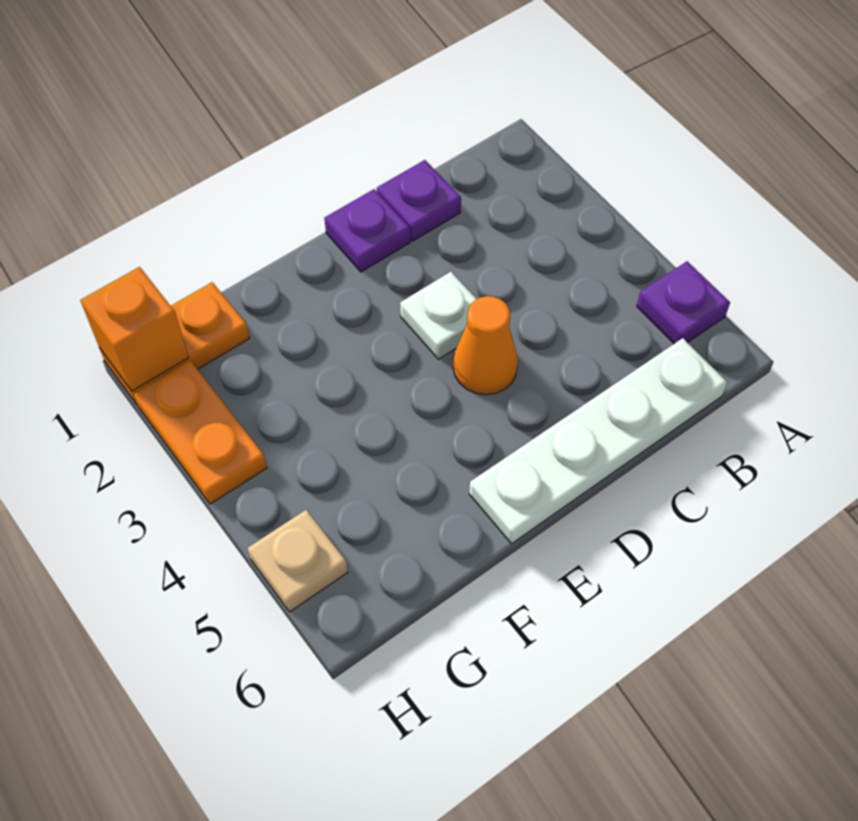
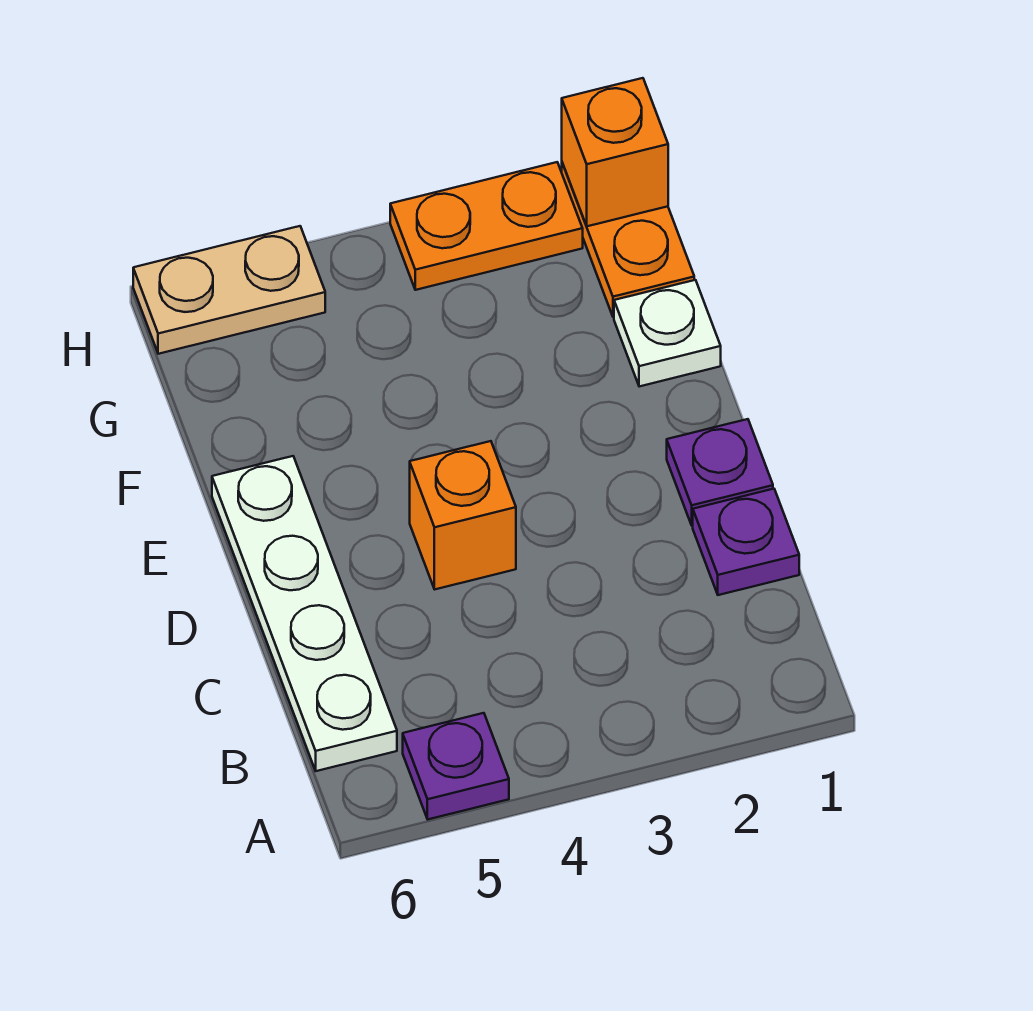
white 1x1 plate [400,272,477,359] -> white 1x1 plate moved to [614,280,721,387]
orange 1x1 cone [453,296,518,395] -> orange 1x1 brick [410,441,516,589]
tan 1x1 plate [248,510,348,612] -> tan 1x2 plate [133,226,325,354]

